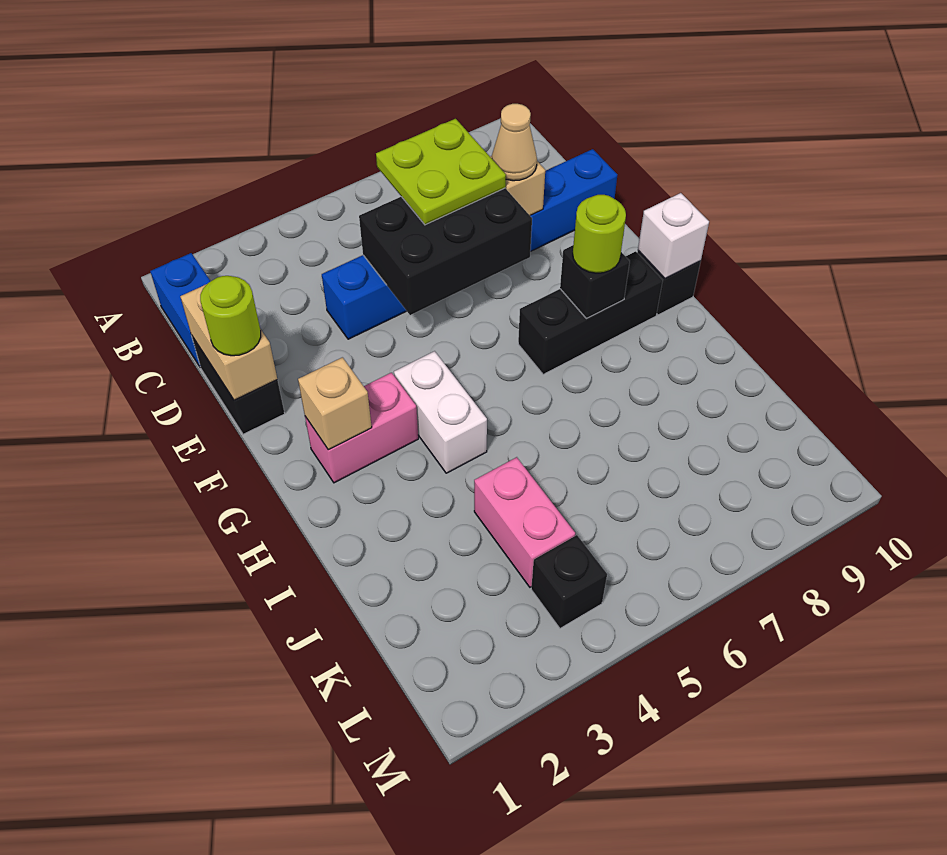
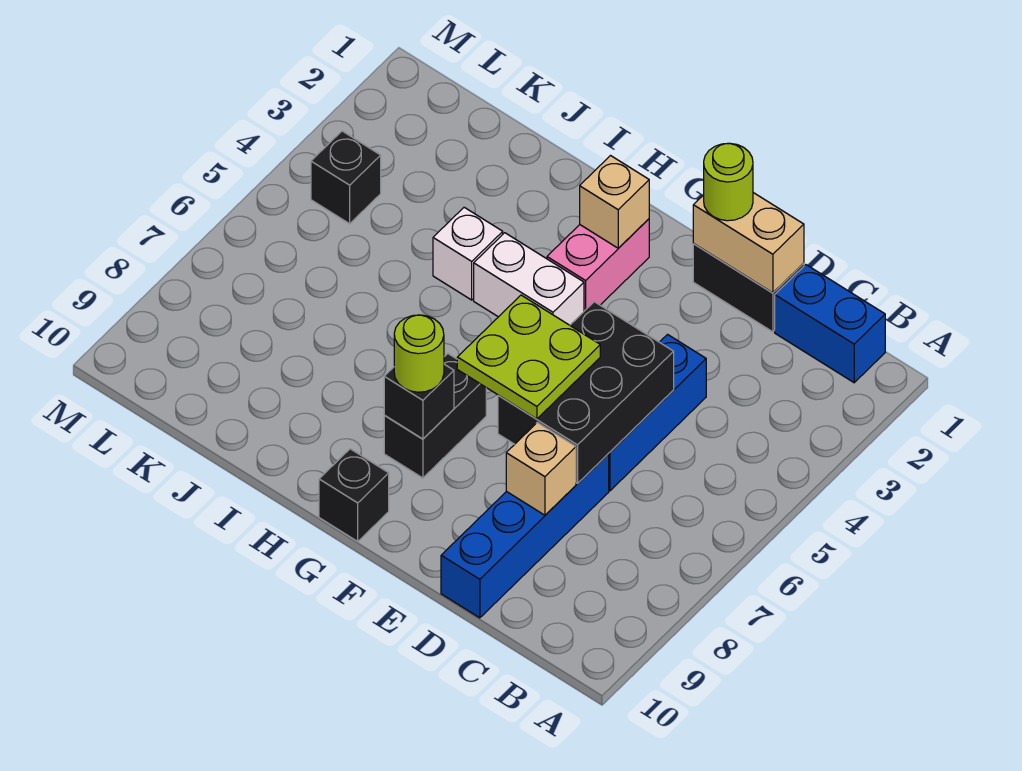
lime 2x2 plate [376,119,506,225] -> lime 2x2 plate moved to [457,295,600,419]
tan 1x1 cone [492,104,537,181] -> none
black 1x3 brick [518,251,663,374] -> black 1x2 brick [384,354,486,478]
white 1x1 brick [638,193,709,279] -> white 1x1 brick moved to [433,207,503,300]
pink 1x2 brick [474,457,575,587] -> none

